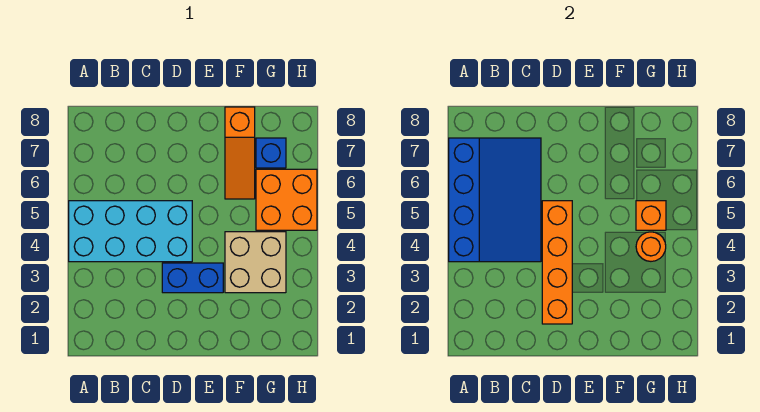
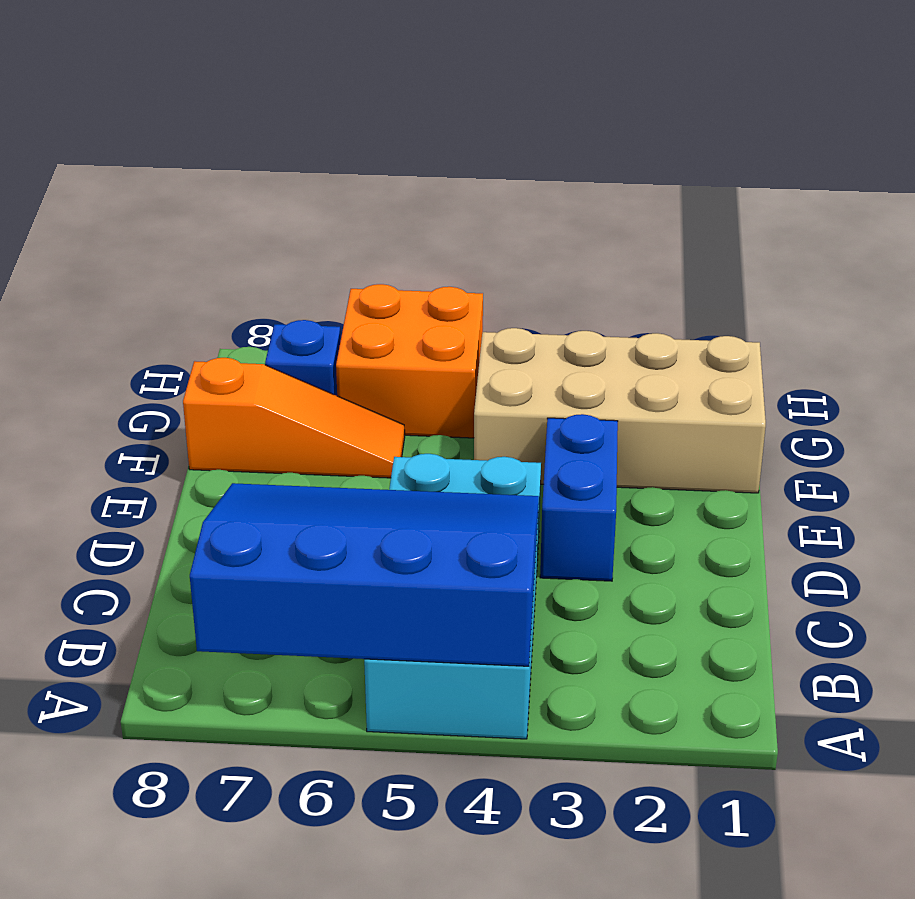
orange 1x4 brick [542,201,572,324] -> none
tan 2x2 brick [225,232,286,293] -> tan 2x4 brick [474,328,766,493]
orange 1x1 round brick [636,232,666,261] -> none
orange 1x1 brick [636,201,666,230] -> none

